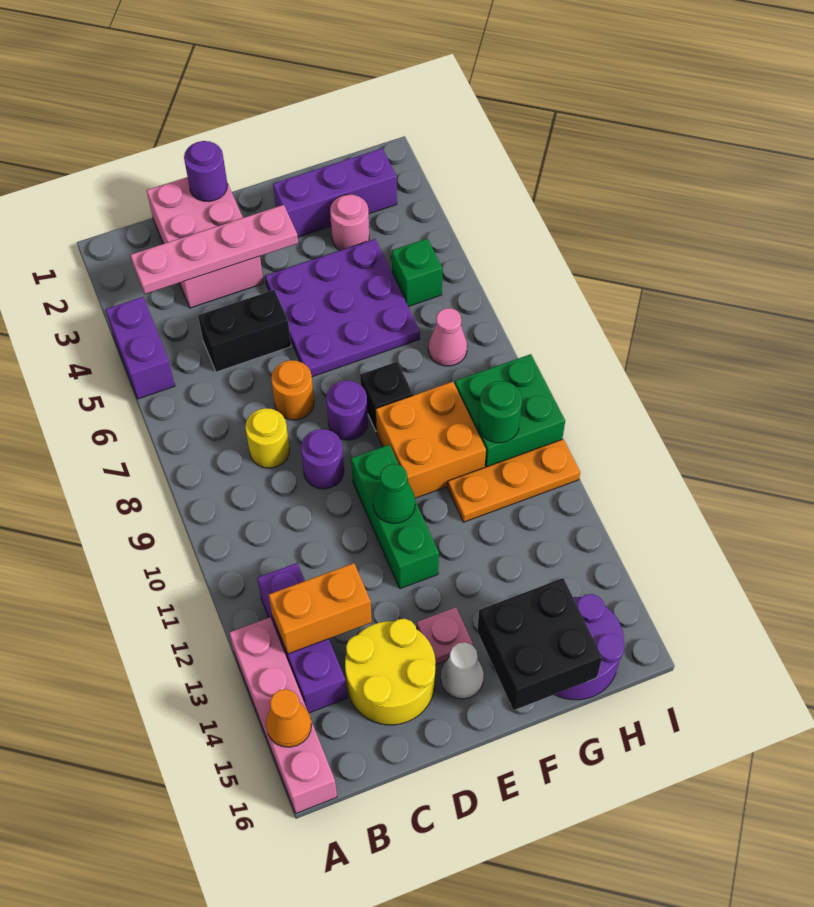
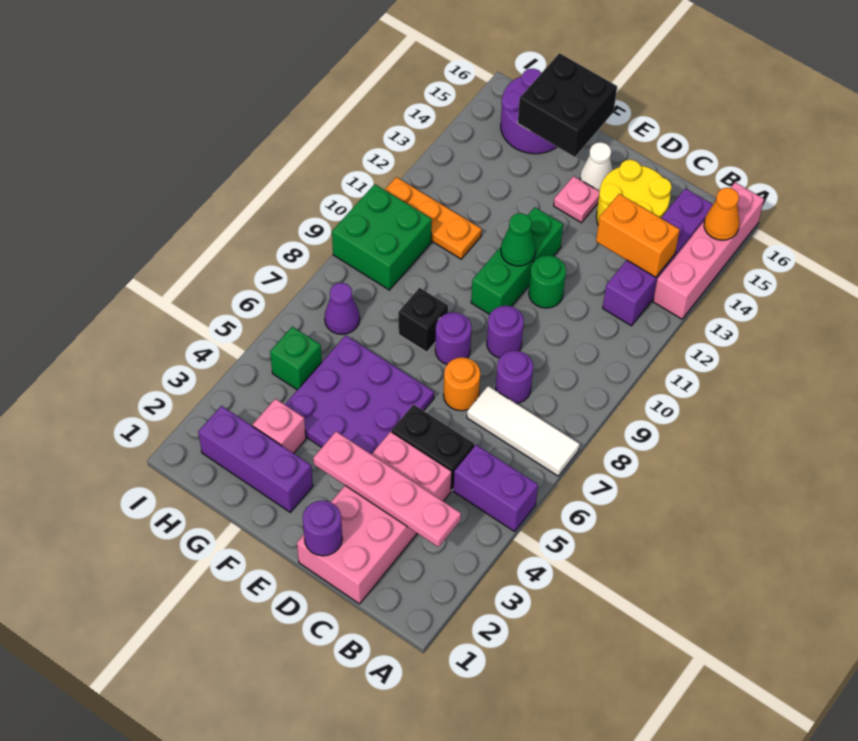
purple 1x2 brick [106,297,175,399] -> purple 1x2 brick turned to [453,445,538,531]
none -> white 1x3 tile [467,386,580,476]
purple 1x3 brick [257,563,347,713] -> purple 1x4 brick [603,188,713,326]
pink 2x3 brick [147,177,264,308] -> pink 2x4 brick [297,432,452,604]
yellow 1x1 round brick [245,408,290,468] -> purple 1x1 round brick [496,351,533,404]
orange 2x2 brick [376,382,486,498] -> none
pink 1x1 round brick [330,194,369,250] -> pink 1x1 brick [253,399,306,453]
pink 1x1 cone [428,308,467,366] -> purple 1x1 cone [325,283,360,334]
green 1x1 round brick [478,381,522,443] -> green 1x1 round brick moved to [529,255,566,308]

